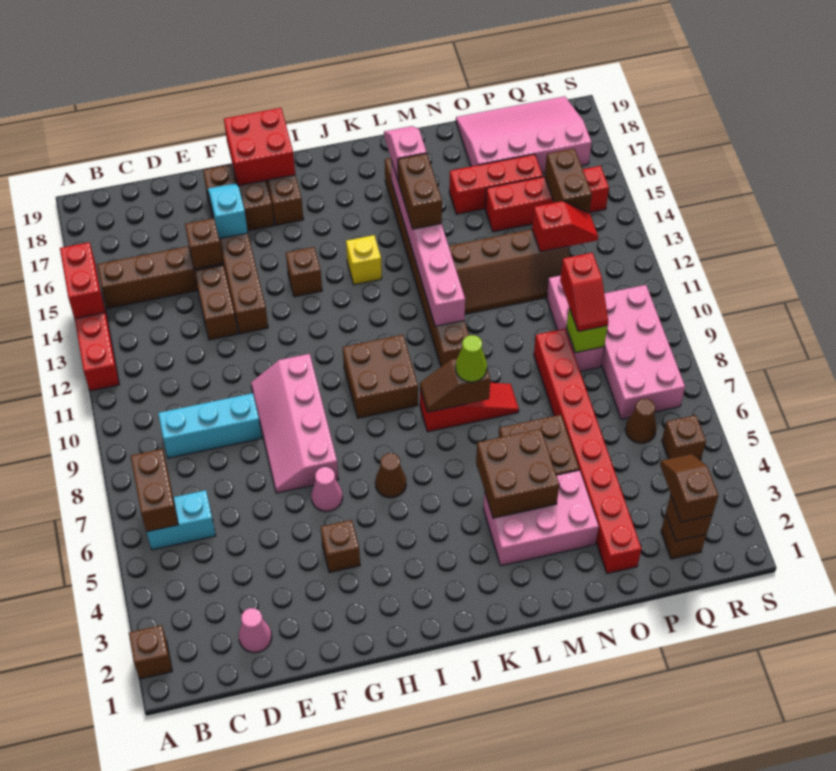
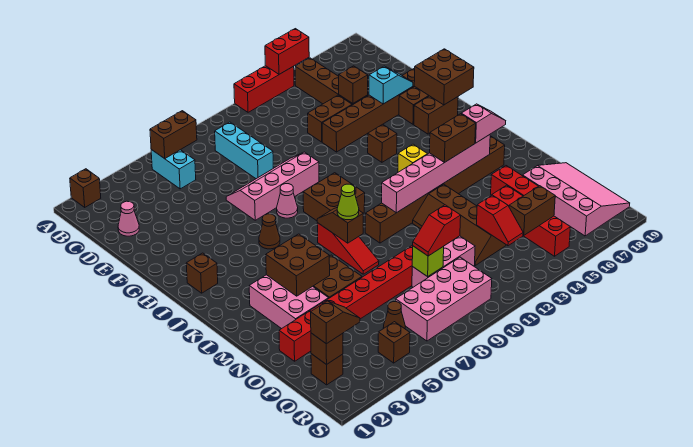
brown 1x1 brick [321,520,360,573] -> brown 1x1 brick moved to [186,253,218,293]
pink 1x1 cone [311,467,343,512] -> pink 1x1 cone moved to [277,184,298,218]
red 2x2 brick [224,108,295,186] -> brown 2x2 brick [414,49,474,105]

